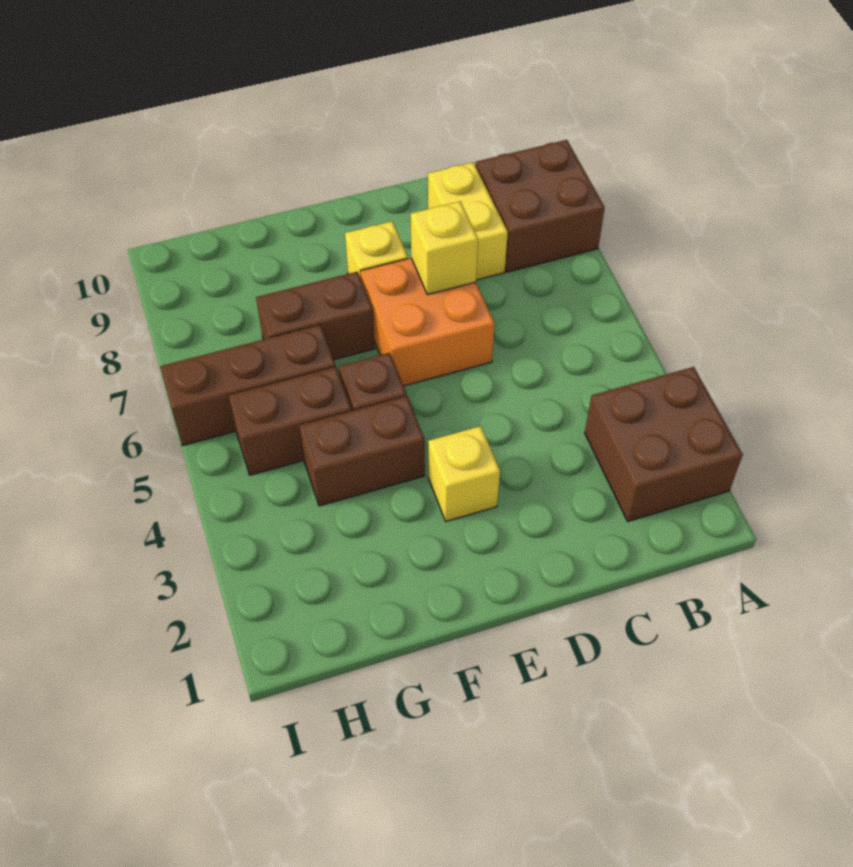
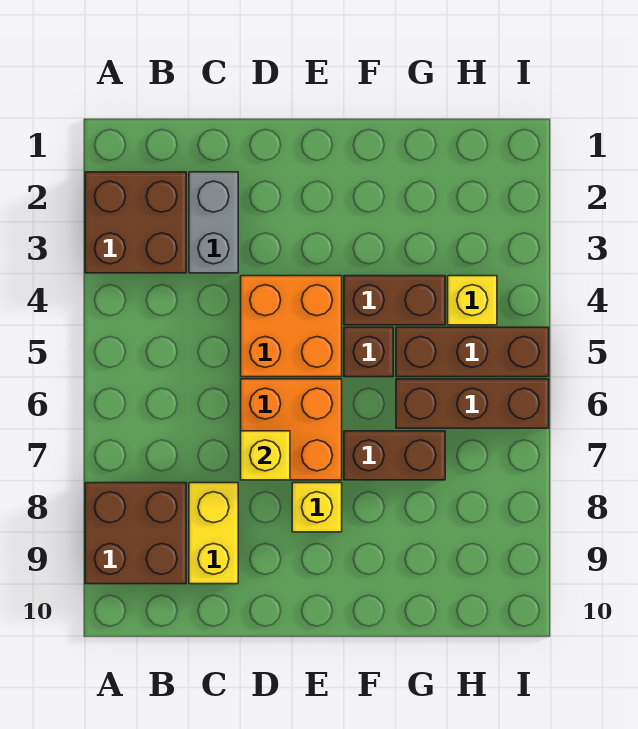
none -> grey 1x2 brick [189,172,238,273]
none -> orange 2x2 brick [241,276,342,377]
yellow 1x1 brick [428,426,500,521] -> yellow 1x1 brick moved to [448,276,497,325]
brown 1x2 brick [229,367,352,475] -> brown 1x3 brick [396,327,549,377]

